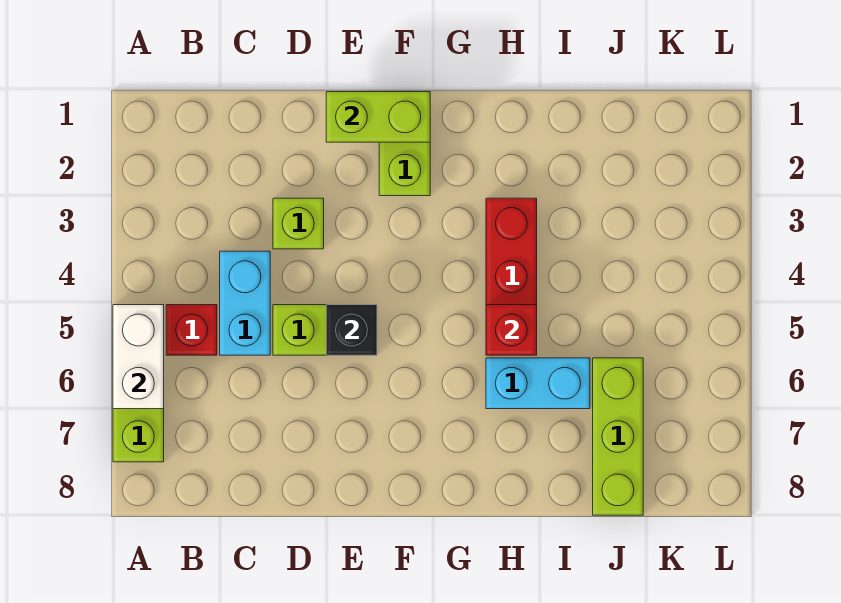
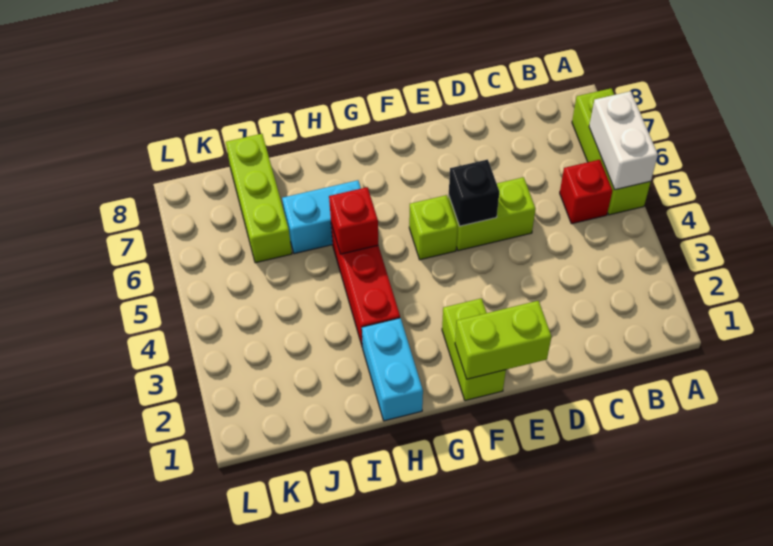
cyan 1x2 brick [220,251,270,355] -> cyan 1x2 brick moved to [362,318,423,421]
lime 1x1 brick [273,198,324,249] -> lime 1x1 brick moved to [409,195,458,260]

